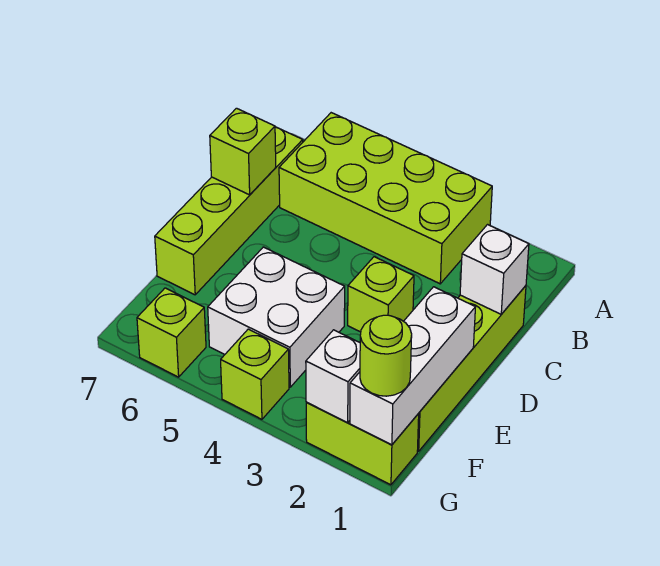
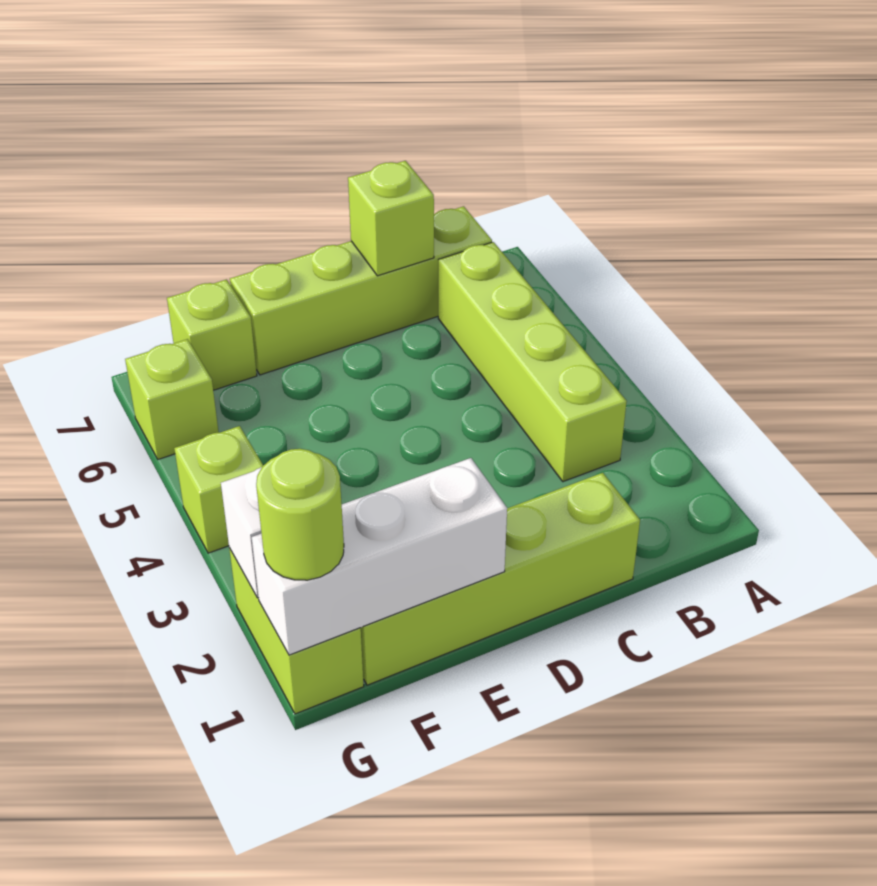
lime 2x4 brick [279,113,492,284] -> lime 1x4 brick [438,242,627,482]
white 1x1 brick [460,225,529,314] -> none
lime 1x1 brick [348,257,414,332] -> lime 1x1 brick moved to [167,280,257,390]
white 2x2 brick [208,247,345,387] -> none

